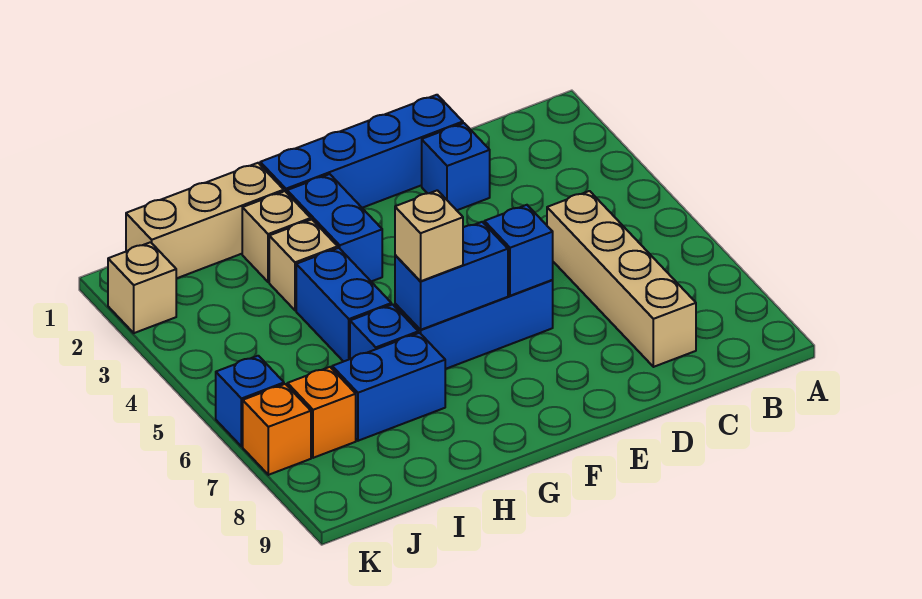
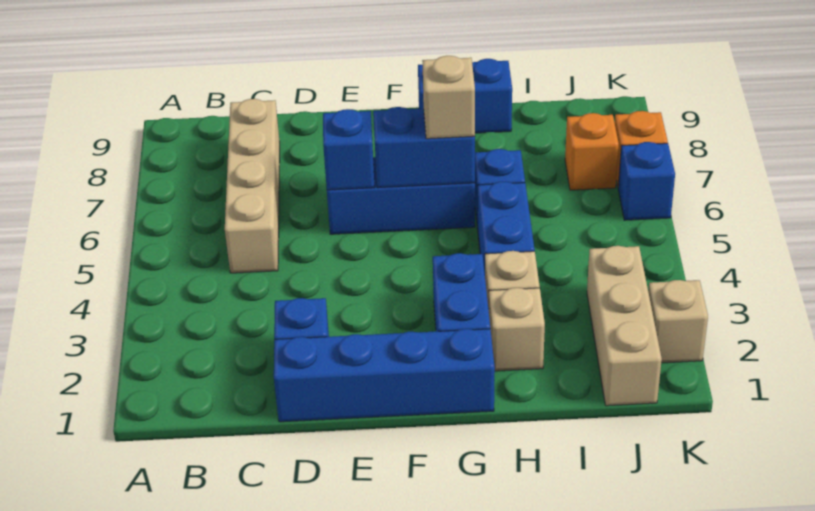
tan 1x3 brick [126,163,284,279] -> tan 1x3 brick turned to [587,246,662,406]
blue 1x2 brick [332,333,445,441] -> blue 1x2 brick moved to [418,59,512,133]

